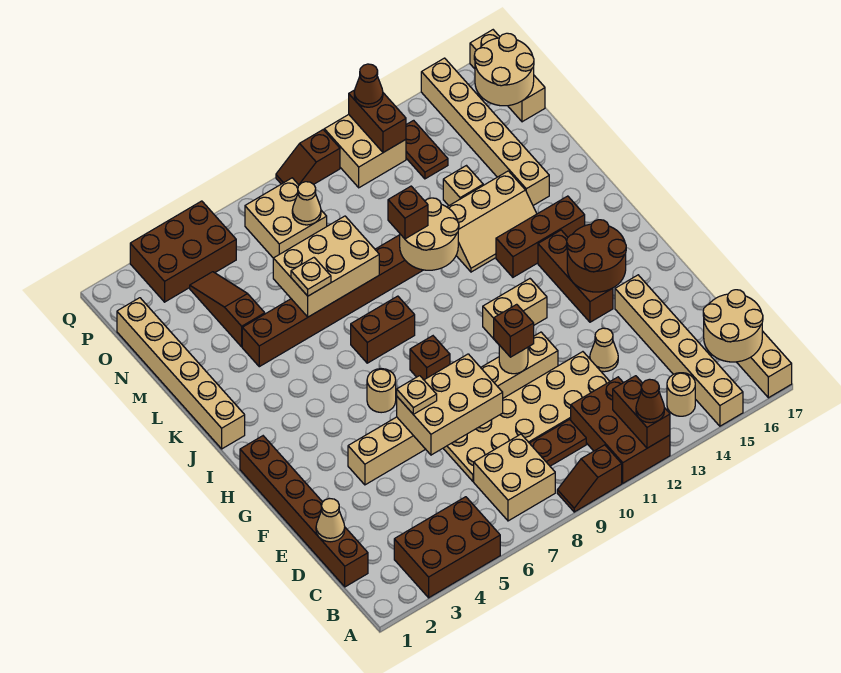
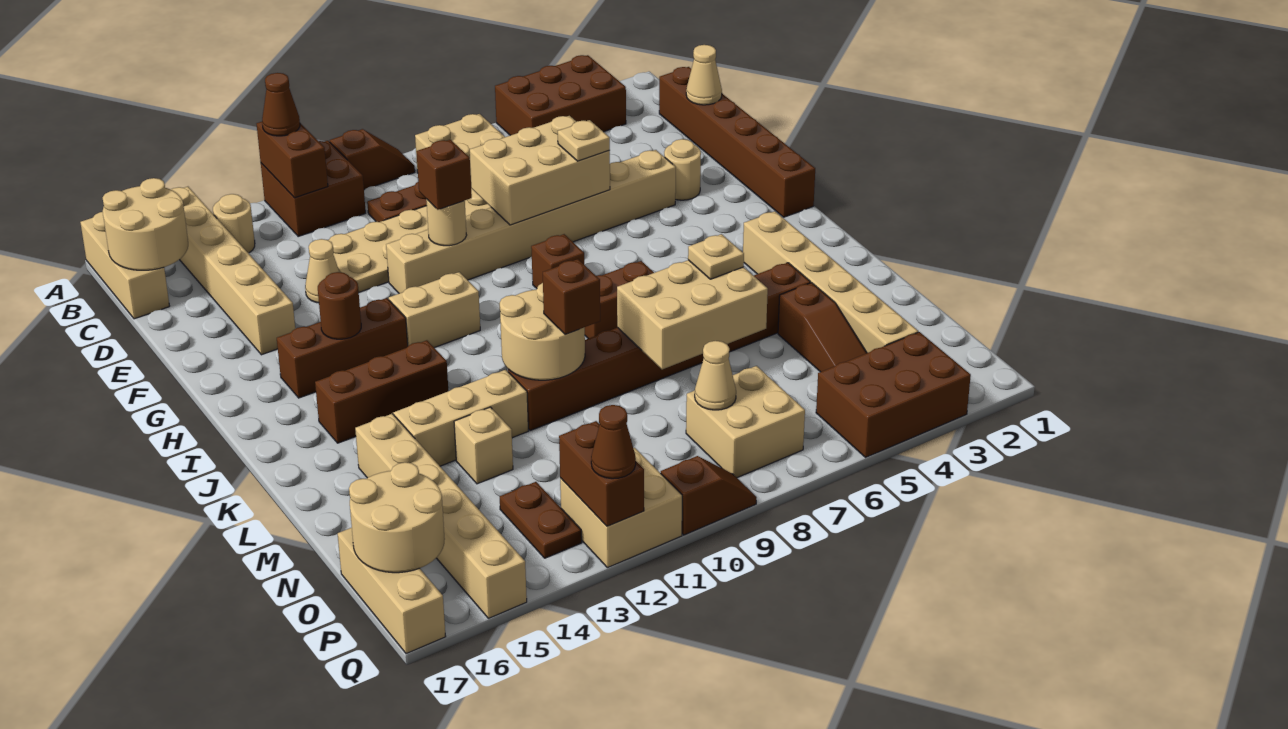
brown 2x3 brick [571,377,670,483] -> brown 2x2 brick [261,141,366,236]
brown 1x3 brick [538,230,613,322] -> brown 1x3 brick turned to [277,298,408,398]
brown 2x2 round brick [567,220,626,292] -> brown 1x1 round brick [318,272,361,339]
tan 1x1 round brick [367,369,396,413] -> tan 1x1 round brick moved to [664,139,701,200]
tan 1x6 brick [117,298,245,449] -> tan 1x6 brick moved to [743,211,918,353]

